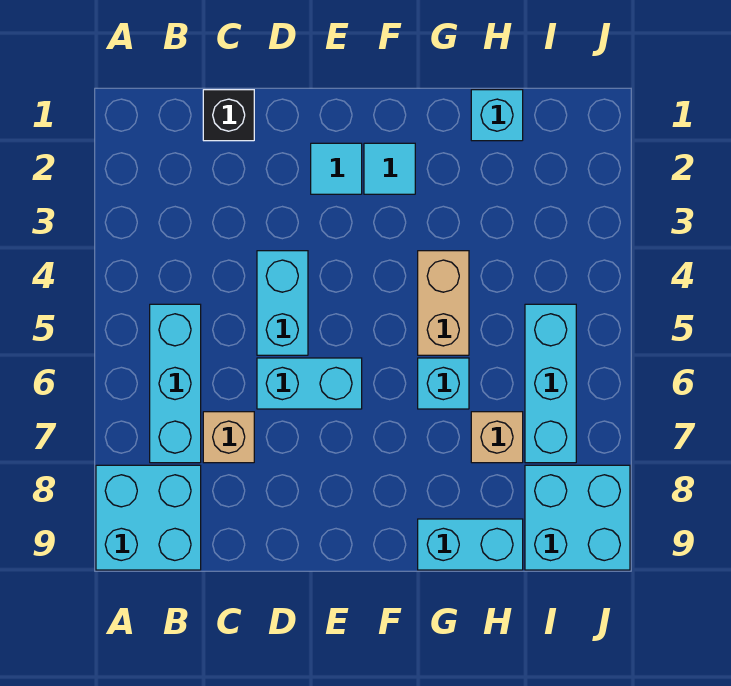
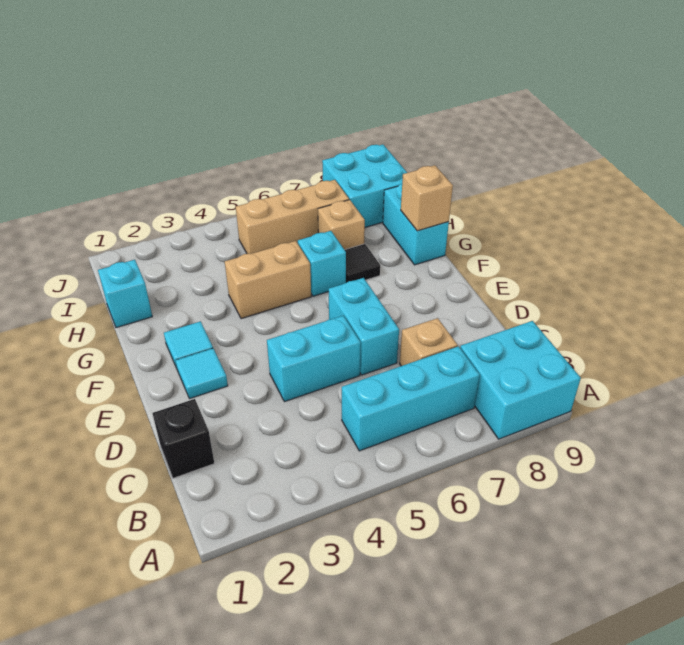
none -> black 1x1 tile [345,244,380,283]
none -> tan 1x1 brick [401,165,453,231]
cyan 1x3 brick [525,304,576,463] -> tan 1x3 brick [236,180,349,254]

